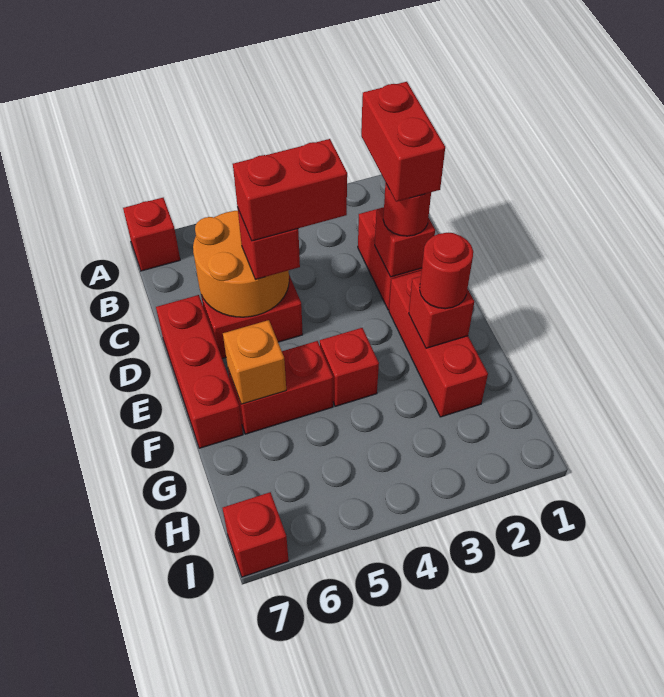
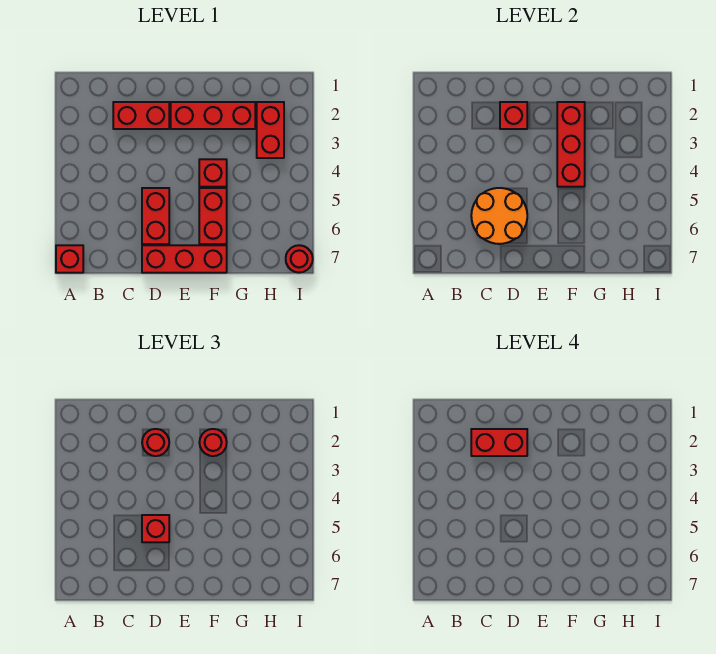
red 1x2 brick [233,139,347,241] -> red 1x2 brick moved to [257,102,284,158]
red 1x1 brick [409,276,474,348] -> red 1x3 brick [557,102,585,187]
orange 1x1 brick [223,320,286,404] -> none
red 1x1 brick [223,492,289,577] -> red 1x1 round brick [286,245,313,273]

